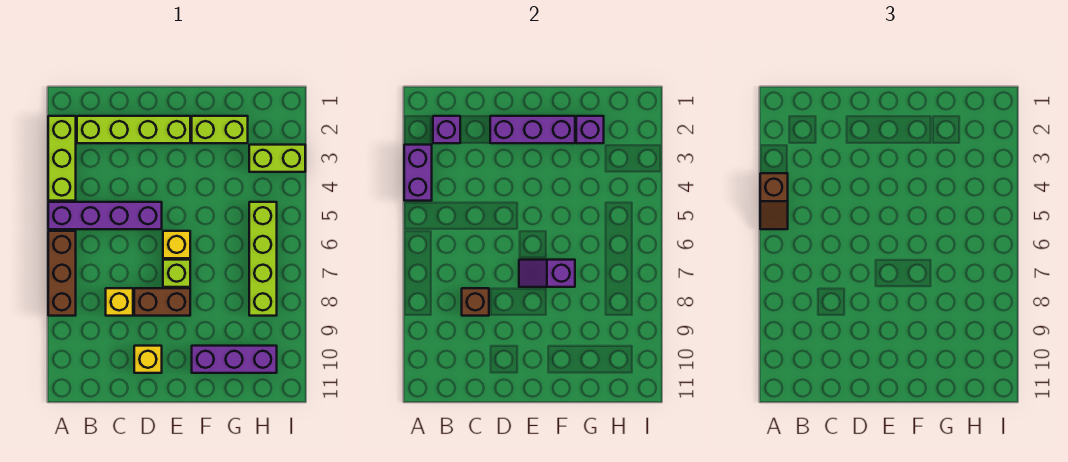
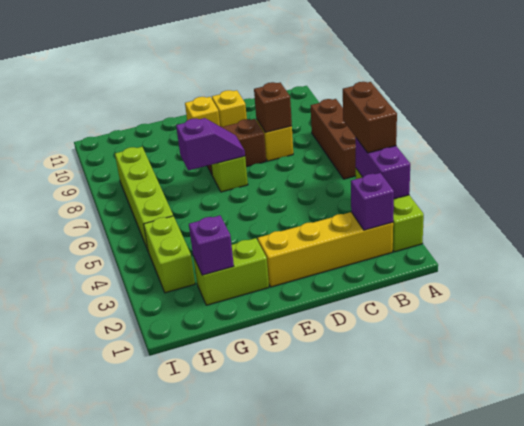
brown 1x2 slope [760,173,788,229] -> brown 1x2 brick [343,82,397,153]
purple 1x4 brick [48,202,162,229] -> none
lime 1x4 brick [77,116,190,143] -> yellow 1x4 brick [258,212,393,287]
purple 1x3 brick [490,116,575,143] -> none
yellow 1x1 brick [163,231,190,258] -> yellow 1x1 brick moved to [185,97,220,126]
purple 1x3 brick [192,346,277,373] -> none
lime 1x2 brick [249,145,305,172] -> lime 1x2 brick turned to [144,216,195,293]

